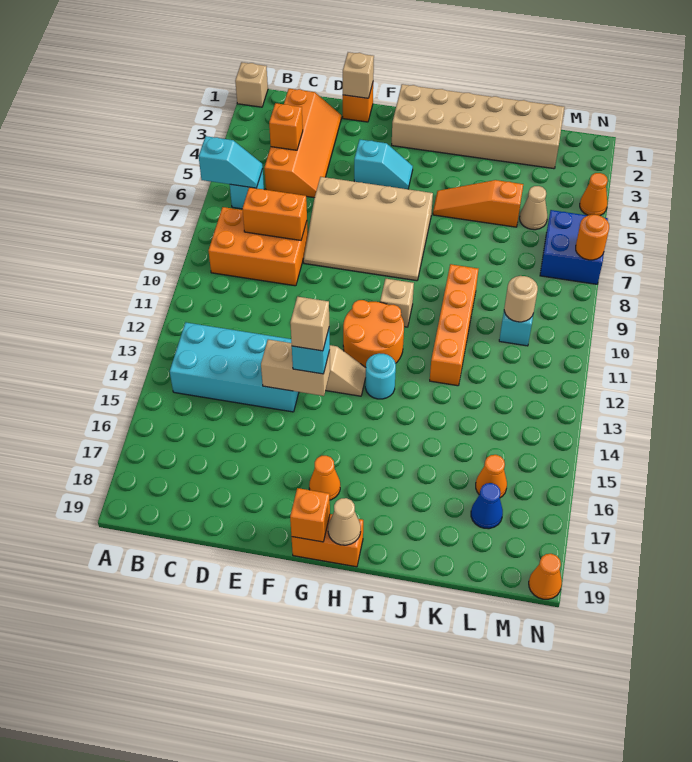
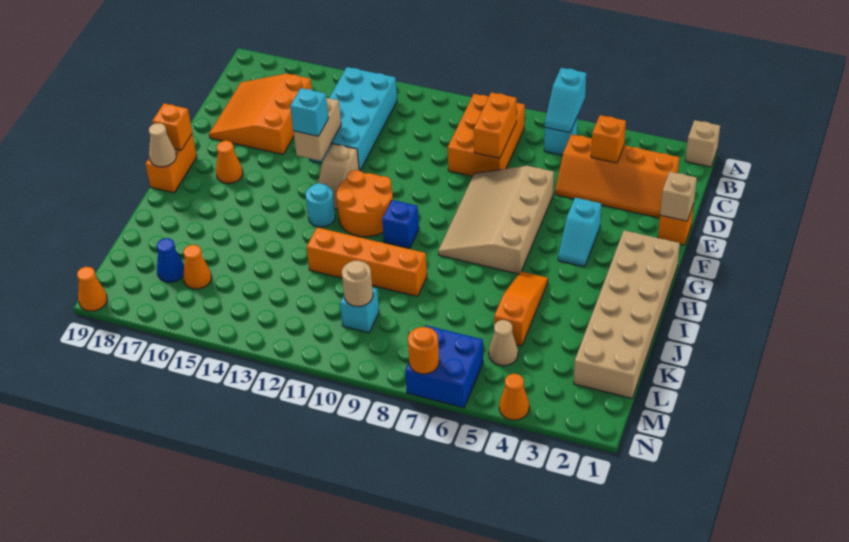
none -> orange 3x3 slope [209,74,312,154]
tan 1x1 brick [290,297,329,351] -> none
tan 1x1 brick [380,279,414,327] -> blue 1x1 brick [382,200,419,248]

